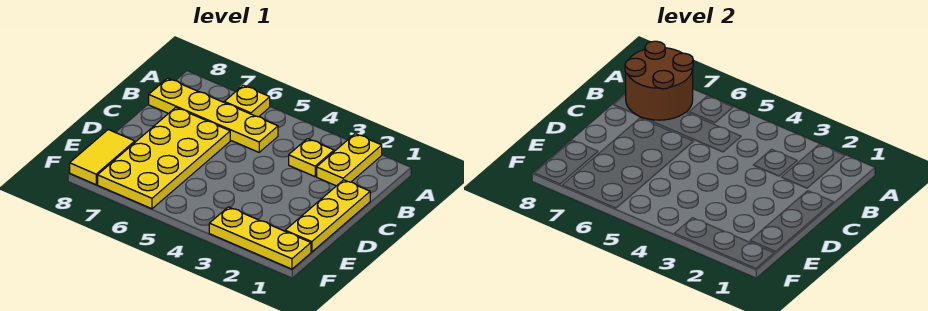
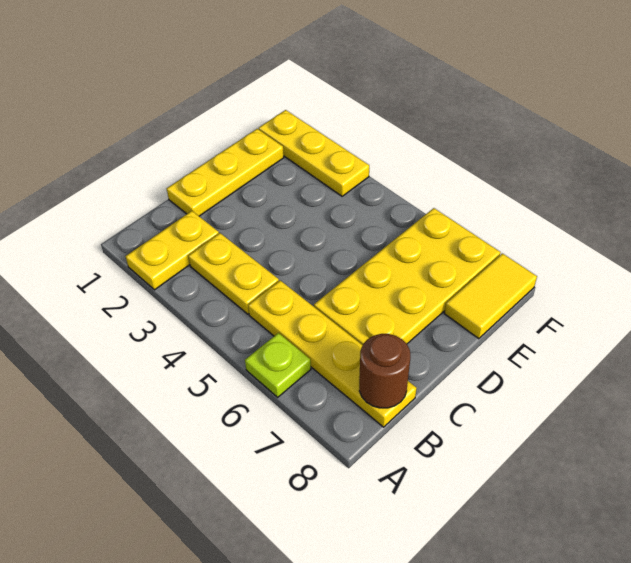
yellow 1x1 plate [224,85,270,117] -> lime 1x1 plate [245,333,311,397]
brown 2x2 round brick [625,41,693,120] -> brown 1x1 round brick [359,334,410,408]
yellow 1x1 plate [289,139,334,177] -> yellow 1x2 plate [188,233,279,314]

